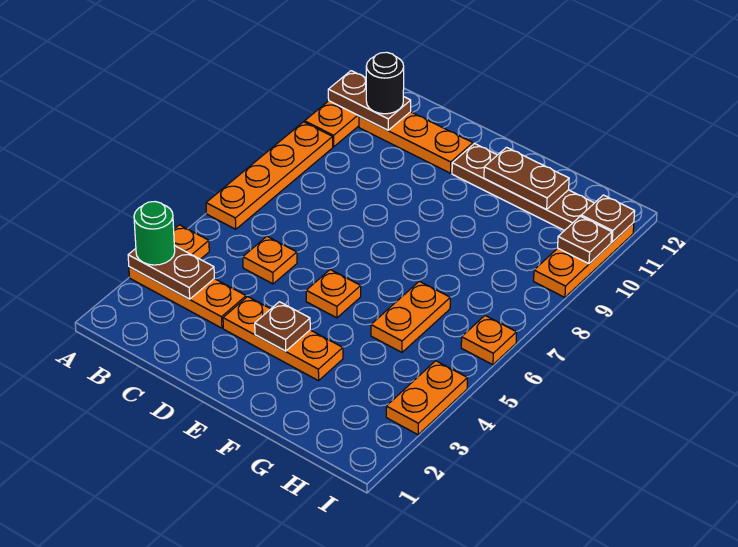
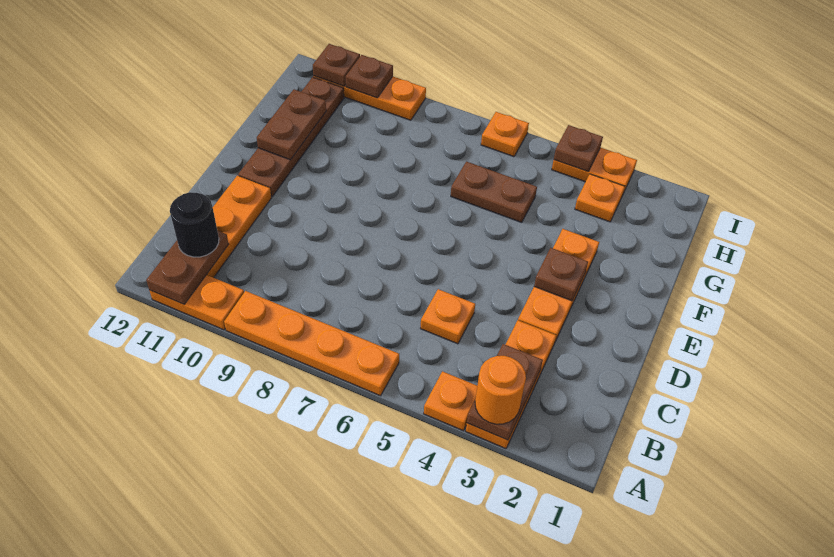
green 1x1 round brick [134,202,175,265] -> orange 1x1 round brick [475,356,526,424]
orange 1x1 plate [306,270,361,318] -> orange 1x1 plate moved to [575,174,625,222]
orange 1x2 plate [371,281,450,352] -> brown 1x2 plate [451,162,537,223]
none -> brown 1x1 plate [554,125,603,171]

